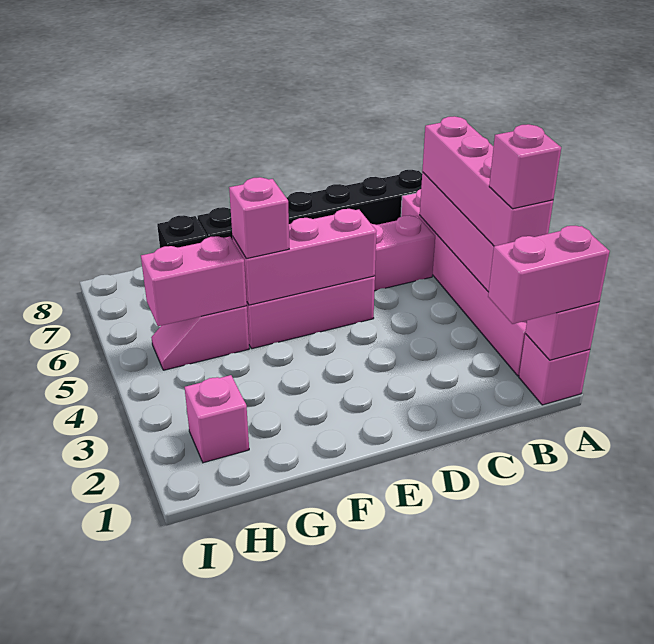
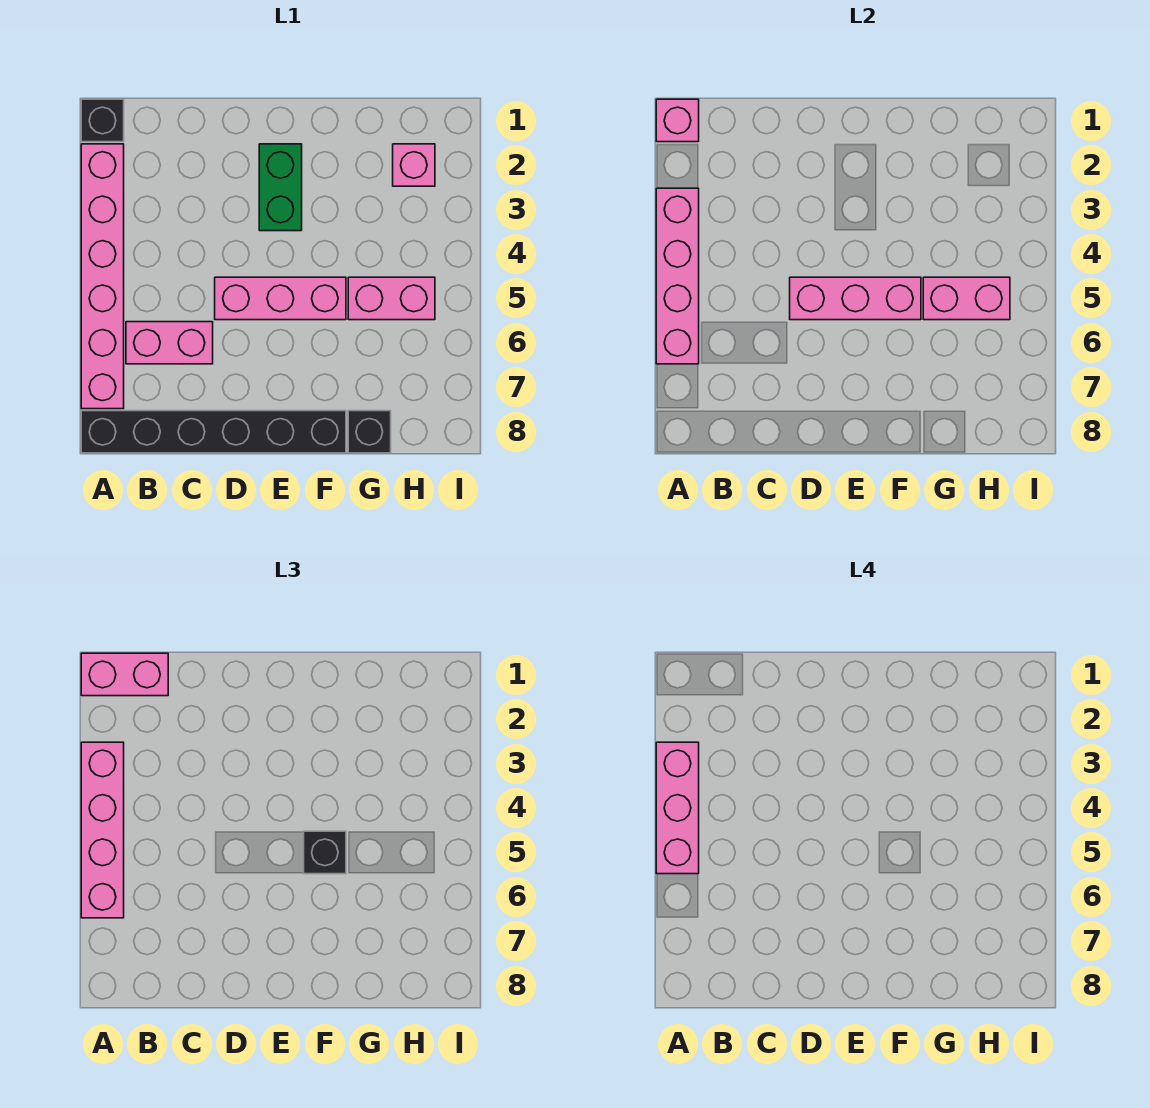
pink 1x1 brick [519,334,590,405] -> black 1x1 brick [81,99,124,142]
pink 1x1 brick [489,124,561,209] -> pink 1x3 brick [656,742,699,874]
none -> green 1x2 brick [259,144,302,231]
pink 1x1 brick [229,177,289,259] -> black 1x1 brick [304,831,346,874]
pink 1x2 slope [151,306,249,370] -> pink 1x2 brick [348,277,435,320]

